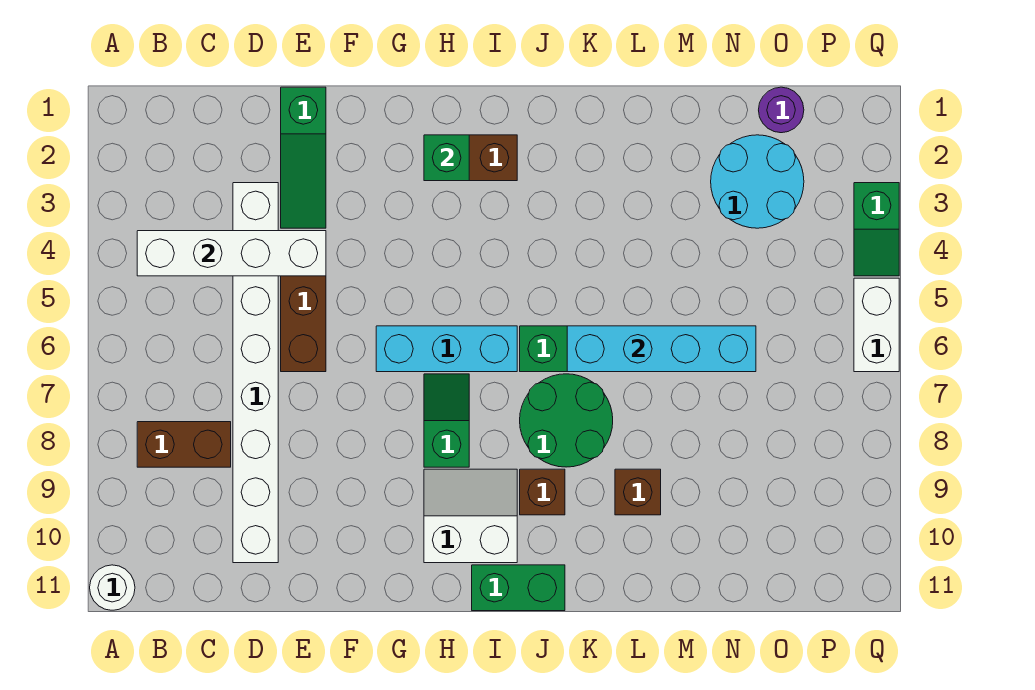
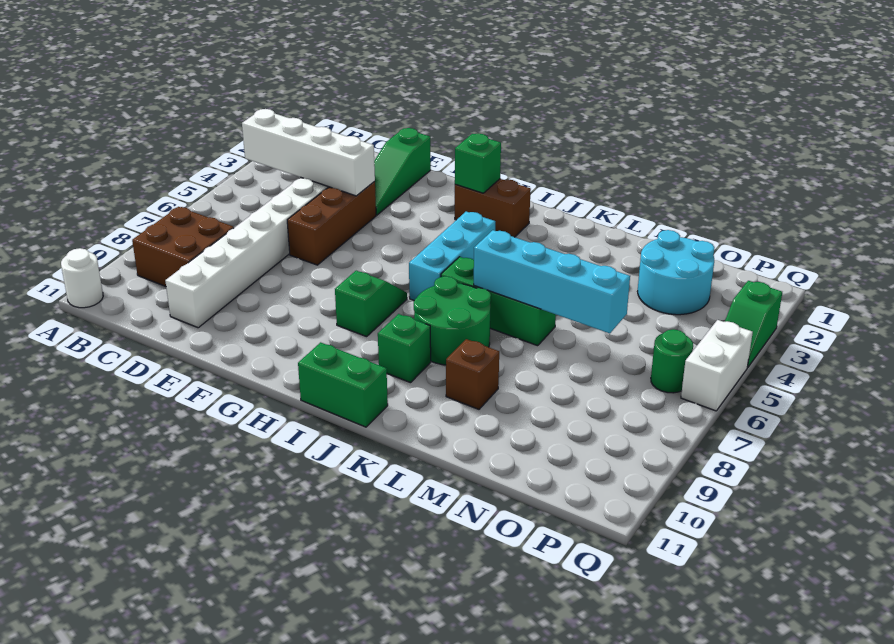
brown 1x2 brick [137,422,231,467] -> brown 2x2 brick [132,207,234,286]
cyan 1x3 brick [376,326,517,372] -> cyan 1x3 brick turned to [409,212,495,300]
white 2x2 slope [424,469,517,563] -> none
brown 1x1 brick [520,469,565,515] -> green 1x1 brick [378,314,431,383]
purple 1x1 round brick [759,87,804,133] -> none
none -> green 1x1 round brick [651,329,693,393]

